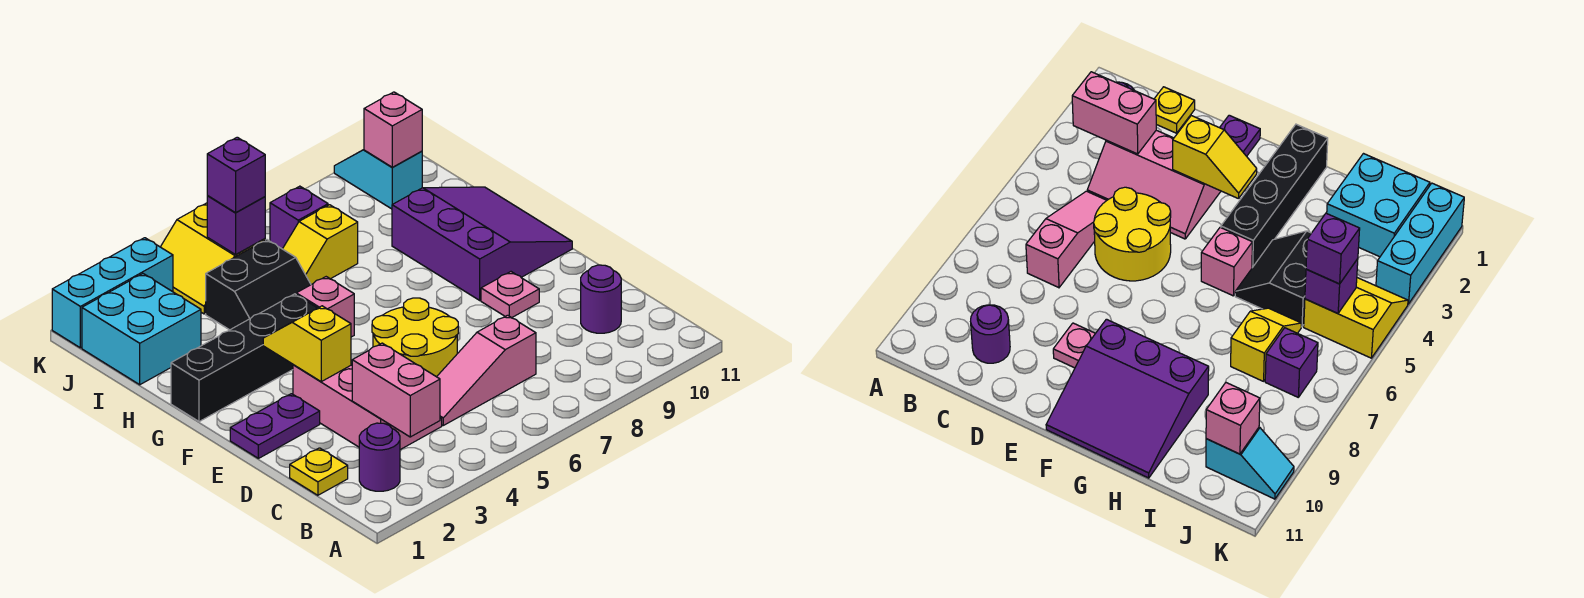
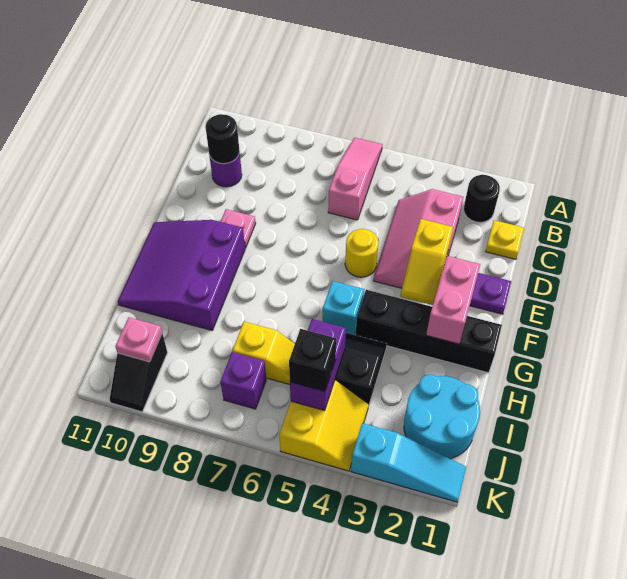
purple 1x1 round brick [359,423,400,491] -> black 1x1 round brick [464,175,500,222]
pink 1x2 brick [352,343,440,437] -> pink 1x2 brick moved to [426,256,480,344]
pink 1x3 slope [437,315,536,425] -> pink 1x3 slope turned to [328,138,382,220]
none -> black 1x1 round brick [205,114,240,164]
yellow 2x2 round brick [372,298,458,377] -> yellow 1x1 round brick [345,229,379,277]
pink 1x1 brick [296,277,354,337] -> cyan 1x1 brick [323,281,364,335]
cyan 2x2 brick [82,274,201,385] -> cyan 2x2 round brick [404,375,480,459]
purple 1x1 brick [207,196,265,255] -> purple 1x2 brick [290,319,346,411]
purple 1x1 brick [207,137,265,213] -> black 1x1 brick [289,329,336,391]
cyan 1x2 slope [334,150,422,209] -> black 1x2 slope [110,333,168,412]
pink 1x1 brick [364,92,422,167] -> pink 1x1 plate [115,317,162,362]
cyan 1x3 brick [52,238,173,348] -> cyan 1x3 slope [351,423,466,502]

